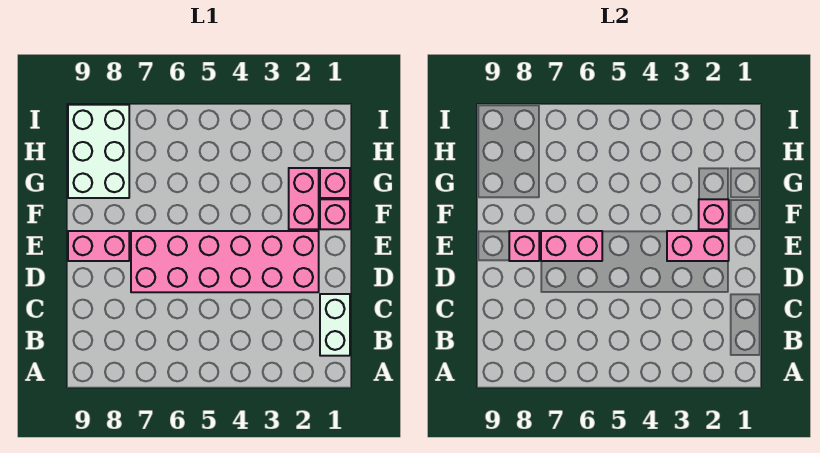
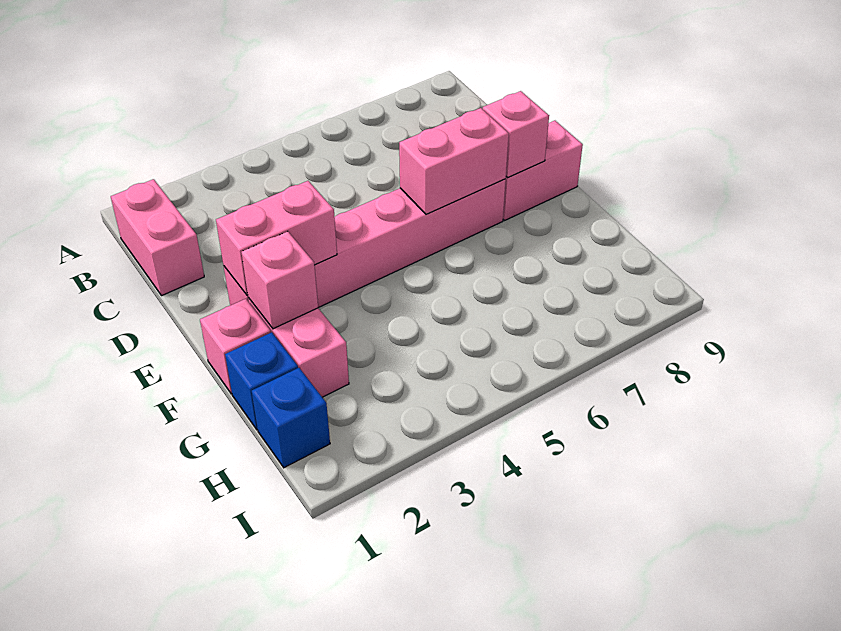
white 1x2 brick [320,294,350,356] -> pink 1x2 brick [111,179,204,296]
pink 2x6 brick [131,231,319,292] -> pink 1x6 brick [224,179,506,307]
pink 1x1 brick [320,168,350,198] -> blue 1x1 brick [225,332,298,430]
white 2x3 brick [68,105,129,198] -> none
none -> blue 1x1 brick [252,368,330,468]

